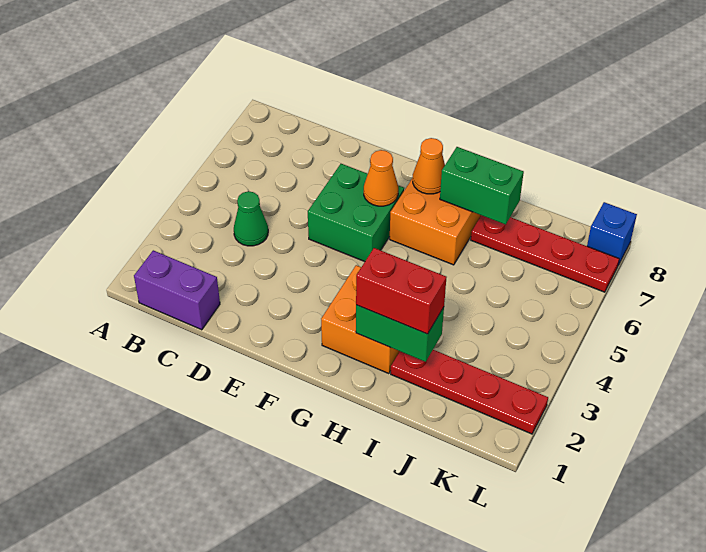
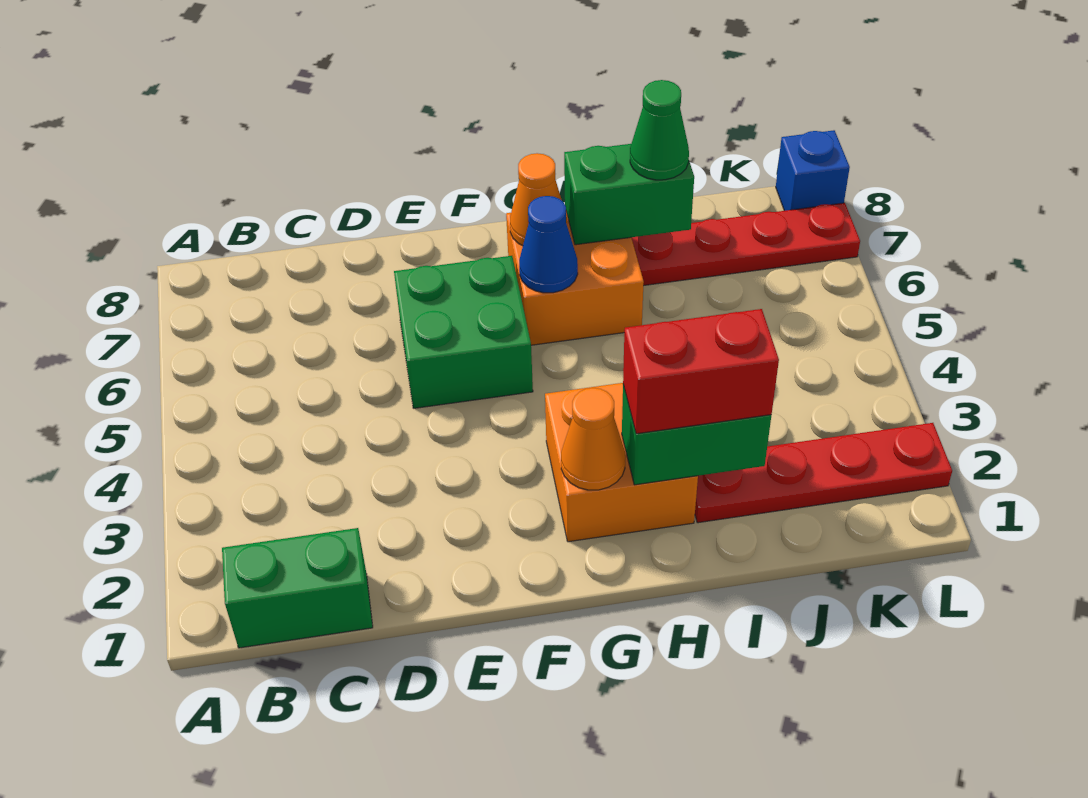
purple 1x2 brick [134,250,220,330] -> green 1x2 brick [222,528,373,648]
green 1x1 cone [234,191,268,246] -> green 1x1 cone moved to [630,80,689,180]
orange 1x1 cone [364,150,398,206] -> orange 1x1 cone moved to [561,388,625,490]
none -> blue 1x1 cone [519,196,578,293]

